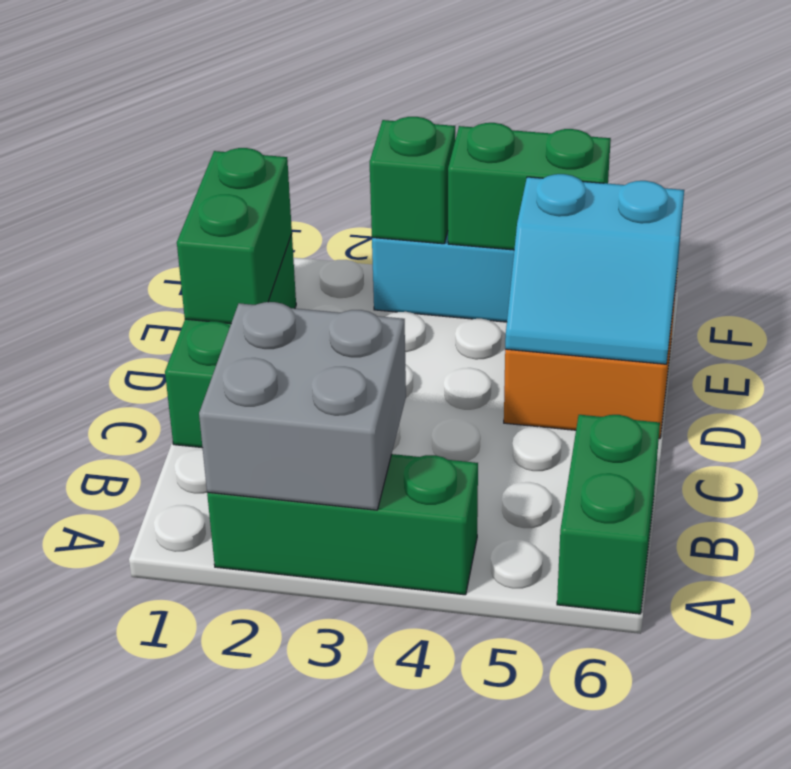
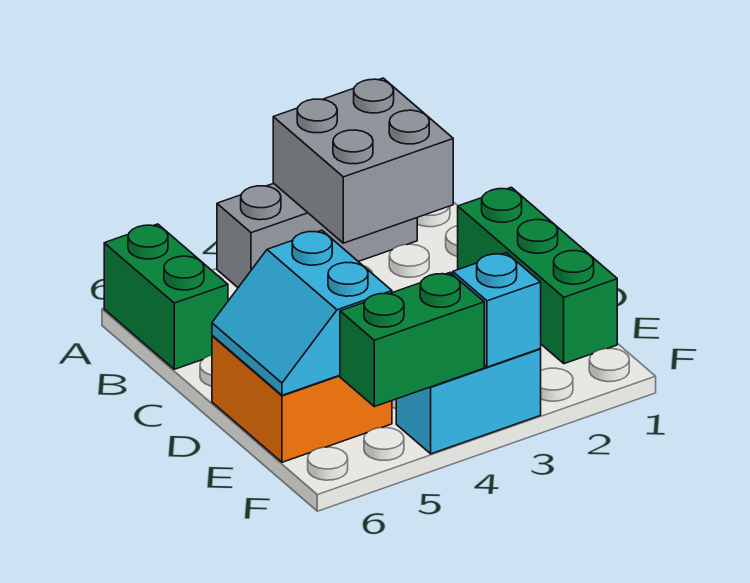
green 1x3 brick [207,454,478,595] -> grey 1x3 brick [217,183,417,287]
green 1x2 brick [177,148,292,323] -> none
cyan 2x2 slope [505,174,684,364] -> cyan 2x2 slope turned to [212,230,392,395]
green 1x1 brick [370,117,455,244] -> cyan 1x1 brick [453,253,541,367]

